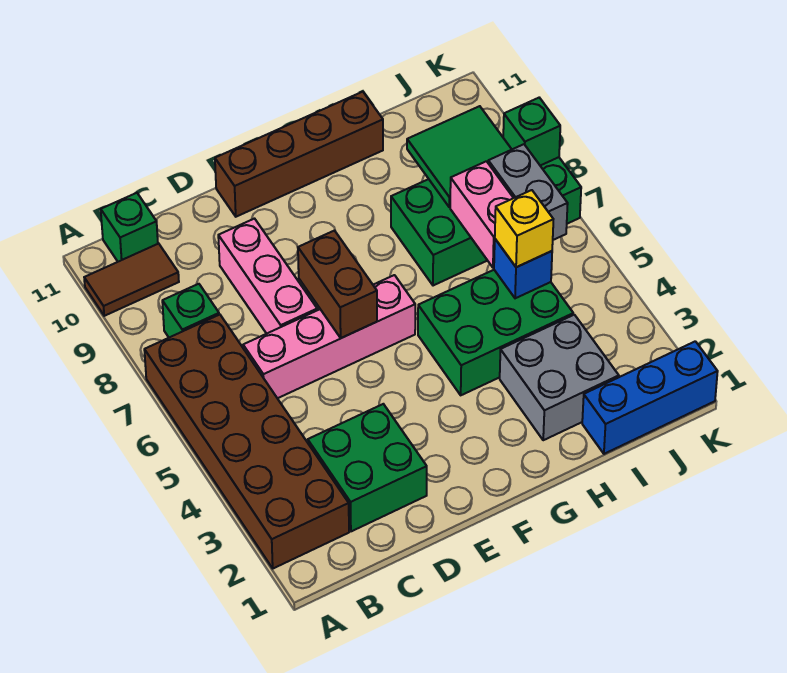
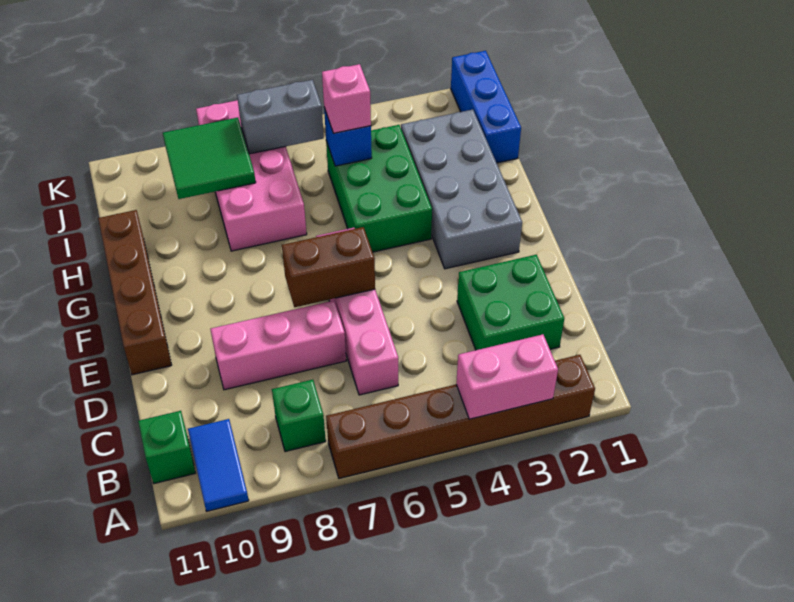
brown 2x6 brick [144,315,349,568] -> brown 1x6 brick [326,355,595,478]
brown 1x2 tile [84,244,179,316] -> blue 1x2 tile [188,419,249,511]
grey 2x2 brick [500,315,619,440] -> grey 2x4 brick [401,110,522,269]
green 2x4 brick [391,157,581,286] -> pink 2x4 brick [196,100,307,251]
yellow 1x1 brick [495,190,553,267] -> pink 1x1 brick [322,64,371,133]
pink 1x2 brick [450,161,513,268] -> pink 1x2 brick moved to [456,334,558,419]
green 1x1 brick [503,98,560,166] -> none

